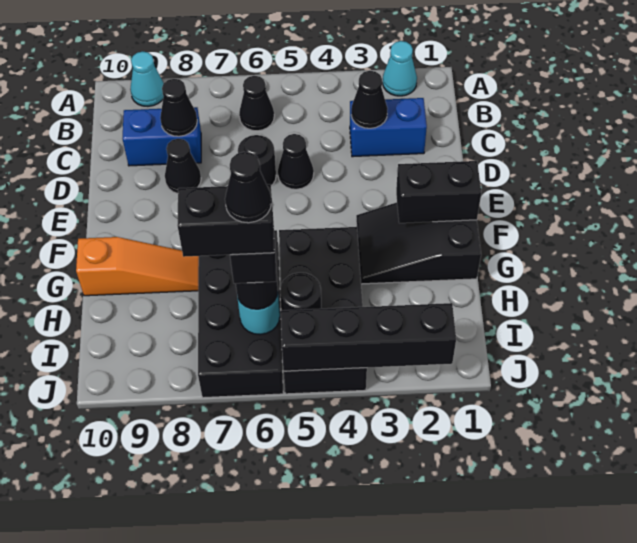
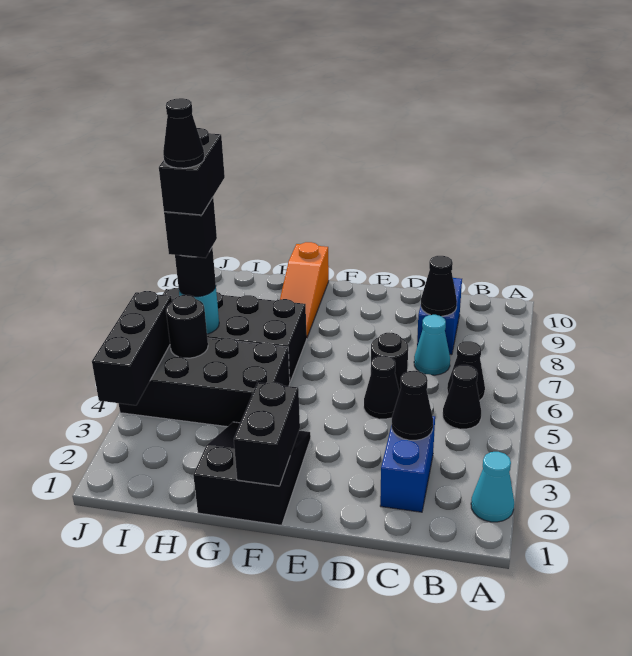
cyan 1x1 cone [130,51,164,106] -> cyan 1x1 cone moved to [414,315,450,375]
black 1x1 cone [165,139,201,194] -> black 1x1 cone moved to [443,365,481,429]
black 1x4 brick [281,303,456,371] -> black 1x3 brick [92,291,172,405]

